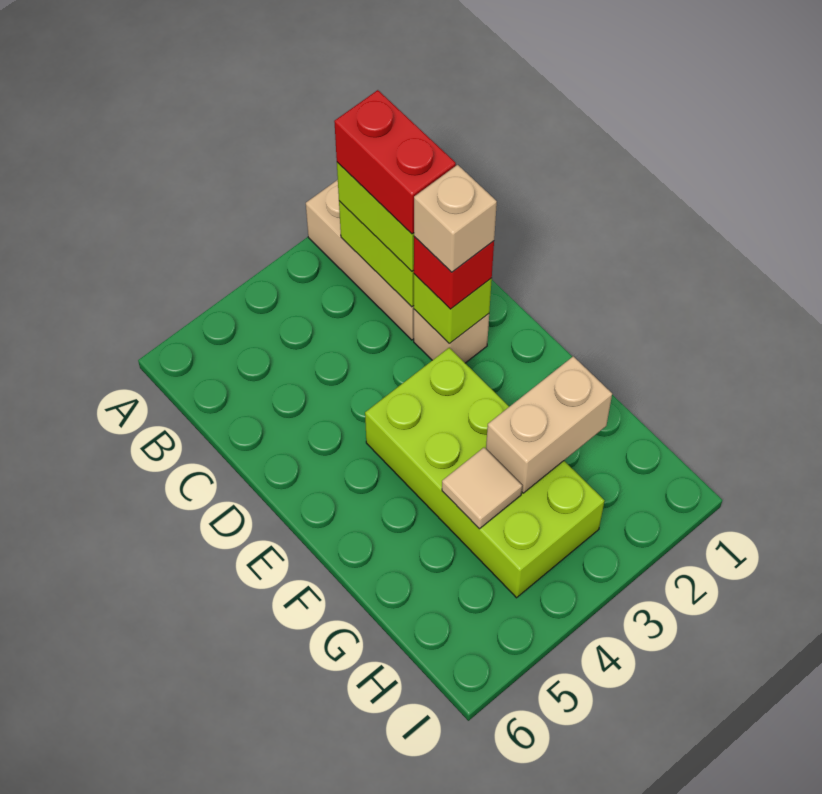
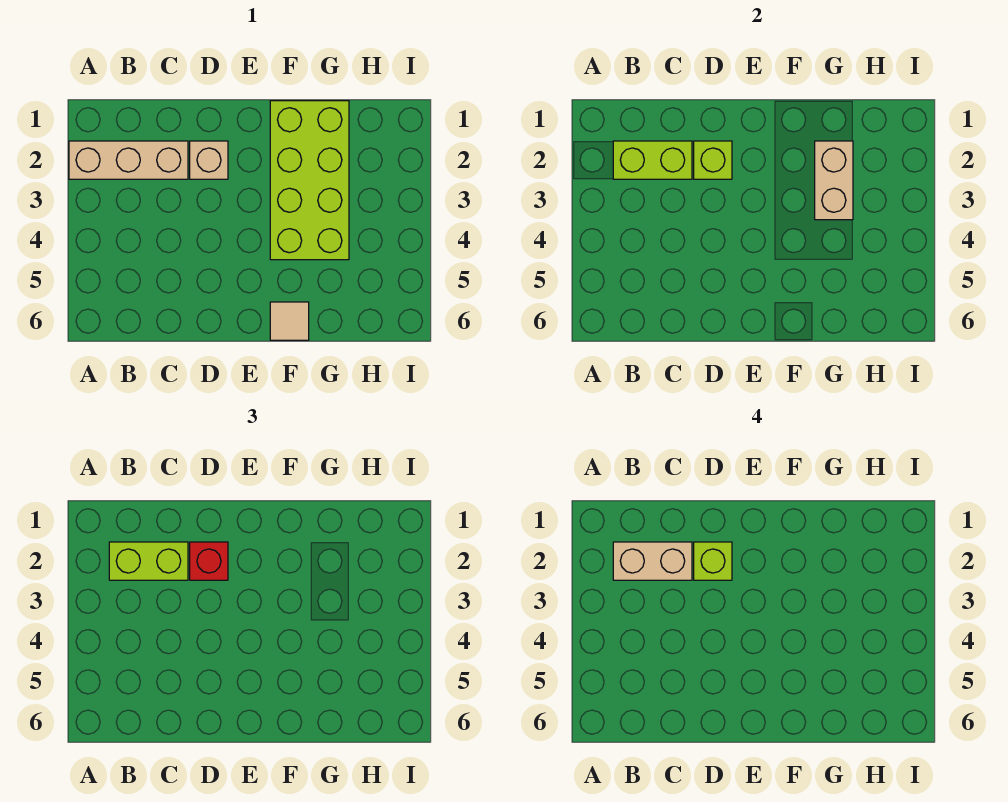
red 1x2 brick [334,90,456,234] -> tan 1x2 brick [613,542,692,580]
tan 1x1 brick [414,165,497,272] -> lime 1x1 brick [694,542,732,580]
lime 2x4 brick [365,348,604,598] -> lime 2x4 brick turned to [270,101,349,260]
tan 1x1 tile [442,448,522,529] -> tan 1x1 tile moved to [270,302,309,340]

